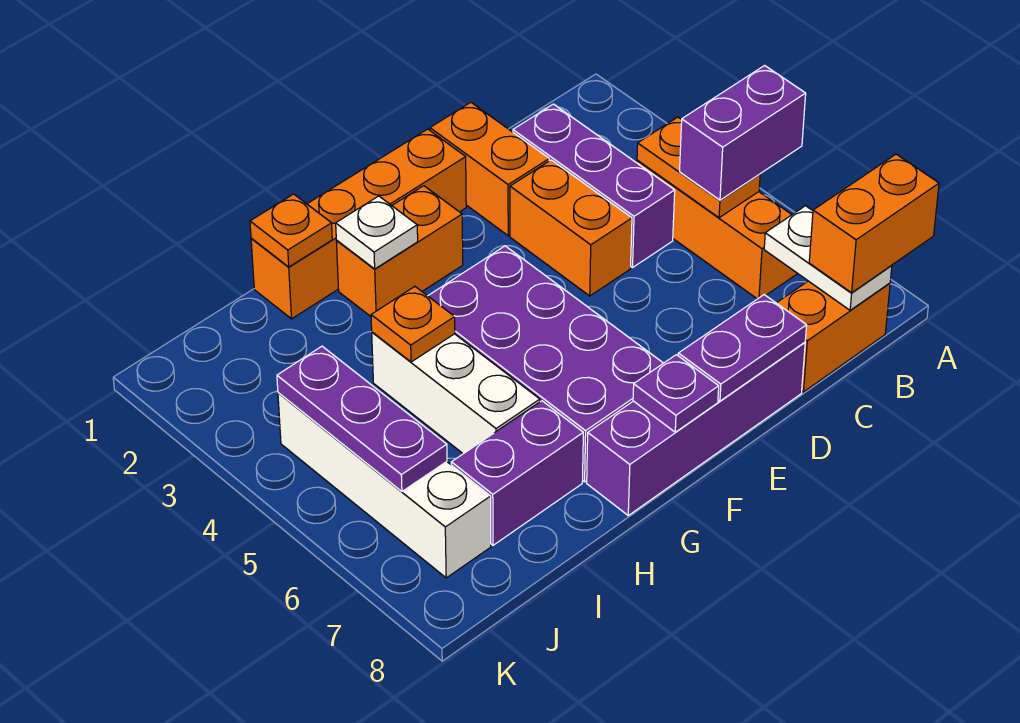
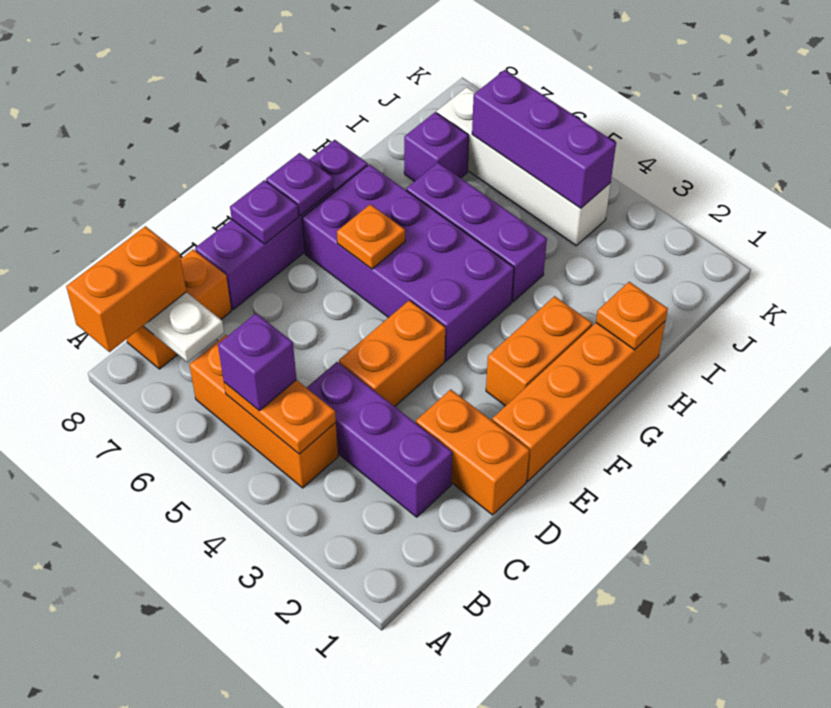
purple 1x2 brick [680,66,806,200] -> purple 1x1 brick [218,313,297,411]
orange 1x2 brick [510,160,632,296] -> orange 1x2 brick turned to [339,300,445,406]
purple 1x2 plate [678,295,807,401] -> purple 1x1 plate [230,180,299,244]
white 1x1 plate [336,196,418,269] -> none
white 1x3 brick [372,332,540,454] -> purple 1x3 brick [406,163,547,302]
orange 1x1 plate [371,287,455,362] -> orange 1x1 plate moved to [337,204,405,269]
purple 1x2 brick [451,401,583,545] -> purple 1x1 brick [404,112,469,181]
purple 1x3 plate [277,346,447,491] -> purple 1x3 brick [472,70,616,208]

